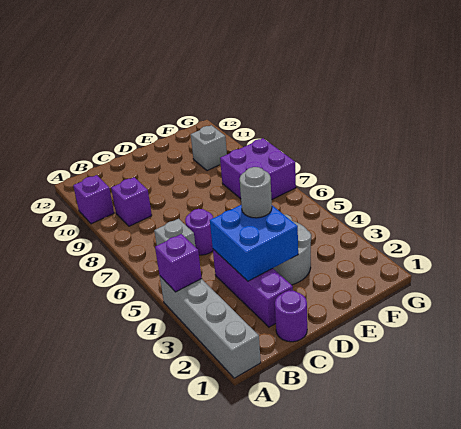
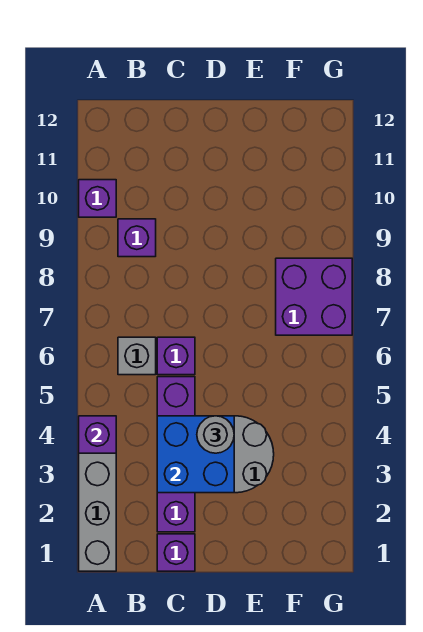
purple 1x1 round brick [275,290,307,342] -> purple 1x1 brick [157,534,195,571]
purple 1x3 brick [213,249,293,327] -> purple 1x4 brick [157,377,195,532]
purple 1x1 round brick [185,209,213,255] -> purple 1x1 brick [157,337,195,375]
grey 1x1 brick [191,125,227,170] -> none

